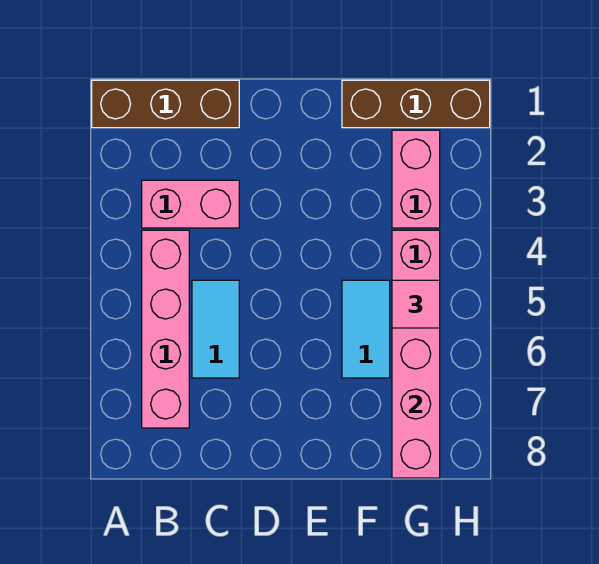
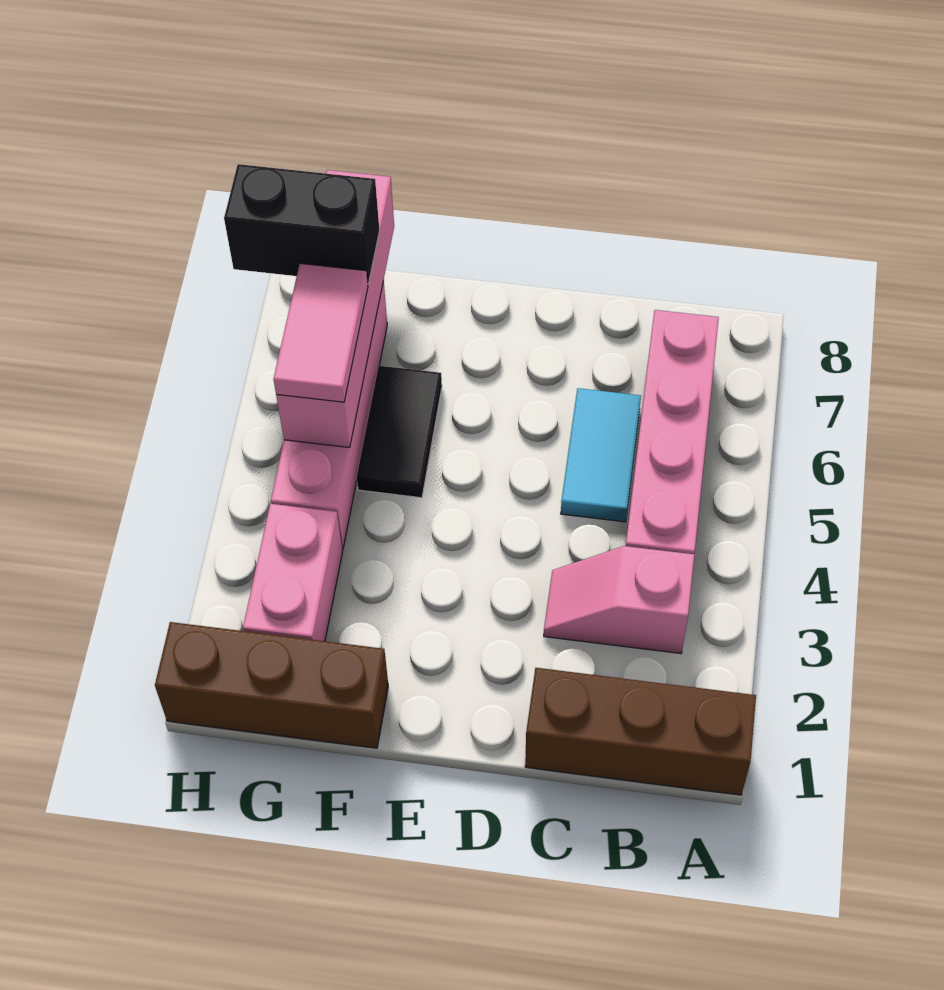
pink 1x2 brick [142,180,239,228] -> pink 1x2 slope [544,546,694,654]
cyan 1x2 tile [342,280,390,378] -> black 1x2 tile [357,366,442,498]
pink 1x1 tile [392,280,440,328] -> pink 1x2 tile [273,263,368,402]
none -> black 1x2 brick [224,164,380,284]

